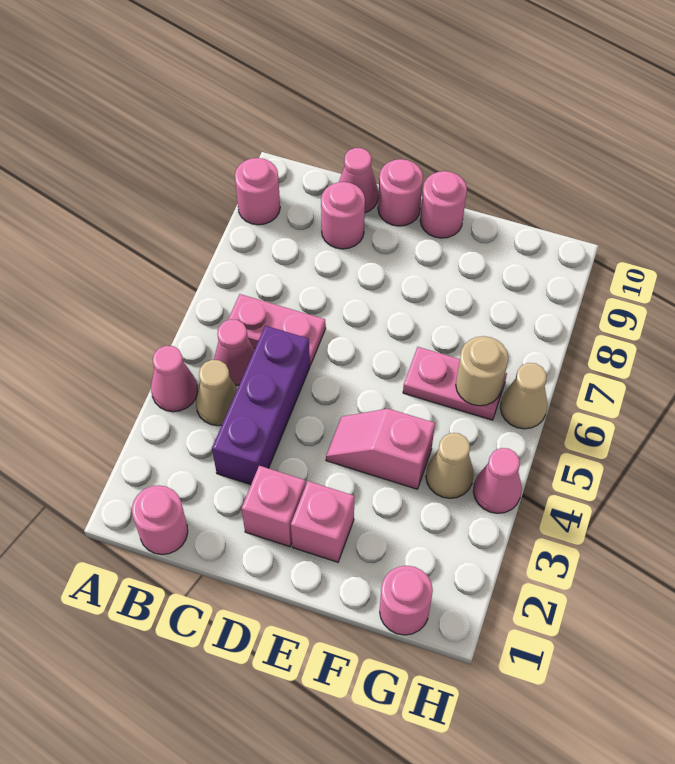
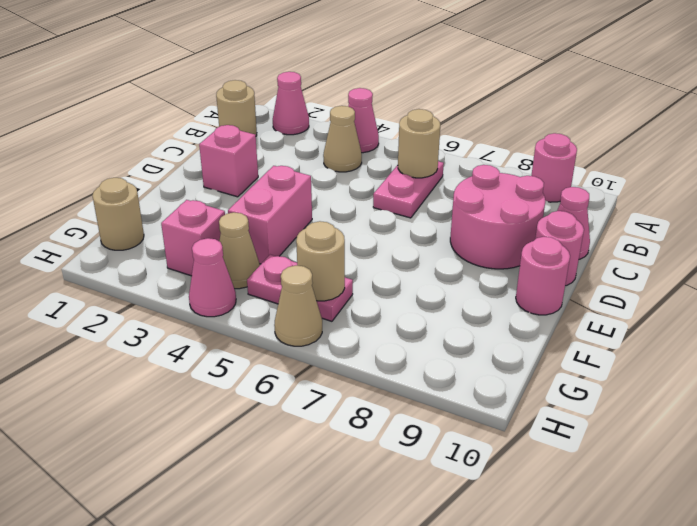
pink 1x1 round brick [132,485,188,555] -> tan 1x1 round brick [216,80,257,136]
pink 1x1 cone [214,319,255,386] -> pink 1x1 cone moved to [273,72,309,135]
none -> tan 1x1 round brick [398,109,440,178]
purple 1x3 brick [212,326,310,485] -> none
pink 1x1 round brick [321,182,365,249] -> pink 2x2 round brick [450,165,545,269]
pink 1x1 brick [291,481,355,562] -> pink 1x1 brick moved to [161,200,225,276]
pink 1x2 slope [326,409,435,489] -> pink 1x2 brick [228,166,312,264]
pink 1x2 plate [403,347,507,420] -> pink 1x2 plate turned to [247,255,353,321]
pink 1x1 round brick [380,566,433,635] -> tan 1x1 round brick [92,178,144,250]

